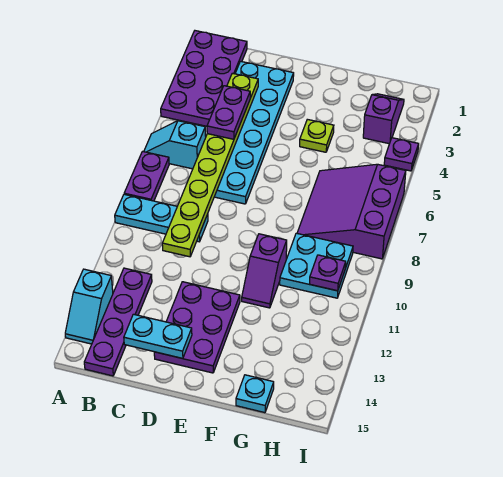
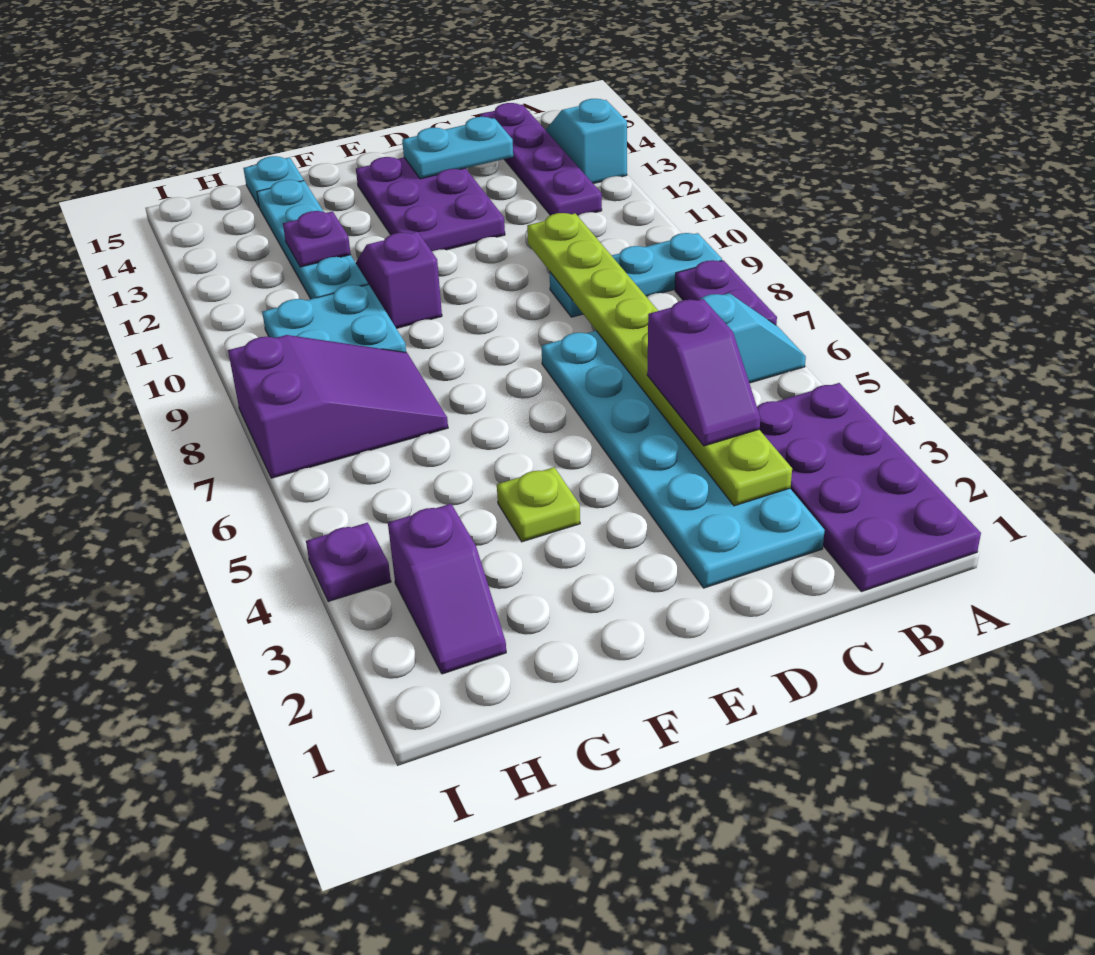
purple 1x2 plate [207,86,250,139] -> purple 1x2 slope [647,299,760,446]
purple 3x3 slope [297,164,406,259] -> purple 2x3 slope [228,335,448,478]
none -> cyan 1x4 plate [257,180,368,299]
purple 1x1 plate [310,255,346,291] -> purple 1x1 plate moved to [283,211,351,267]

